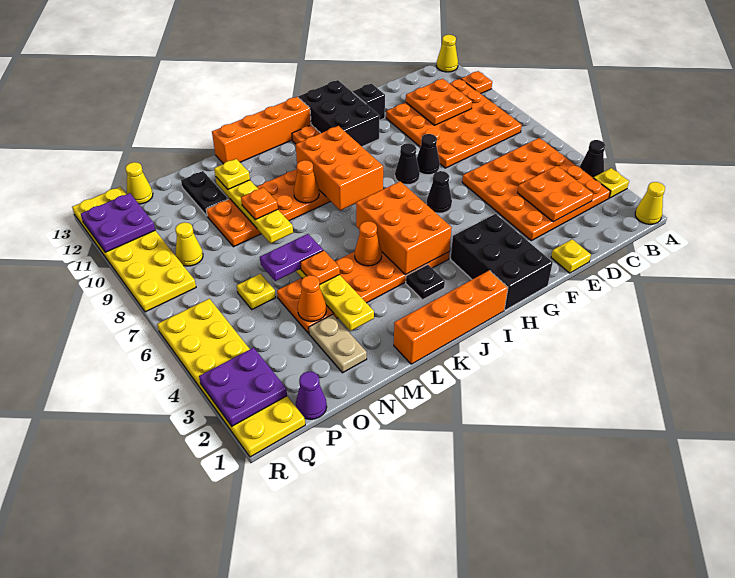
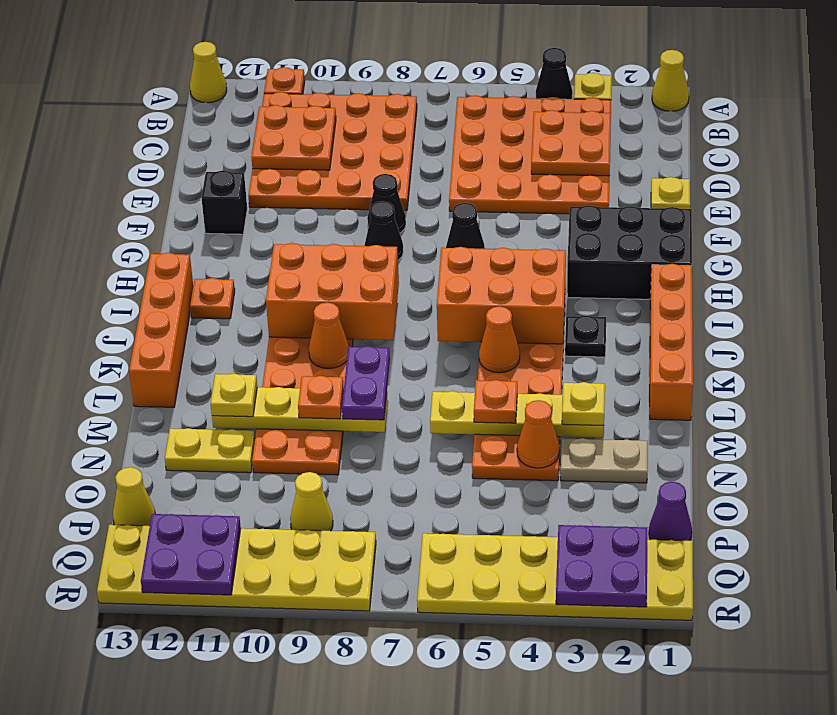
black 2x3 brick [298,80,380,147] -> none
purple 1x2 plate [260,234,323,281] -> purple 1x2 plate moved to [342,346,390,420]
black 1x2 plate [181,171,228,216] -> yellow 1x2 plate [165,428,255,473]
yellow 1x1 plate [237,274,276,309] -> yellow 1x1 plate moved to [562,382,605,425]

